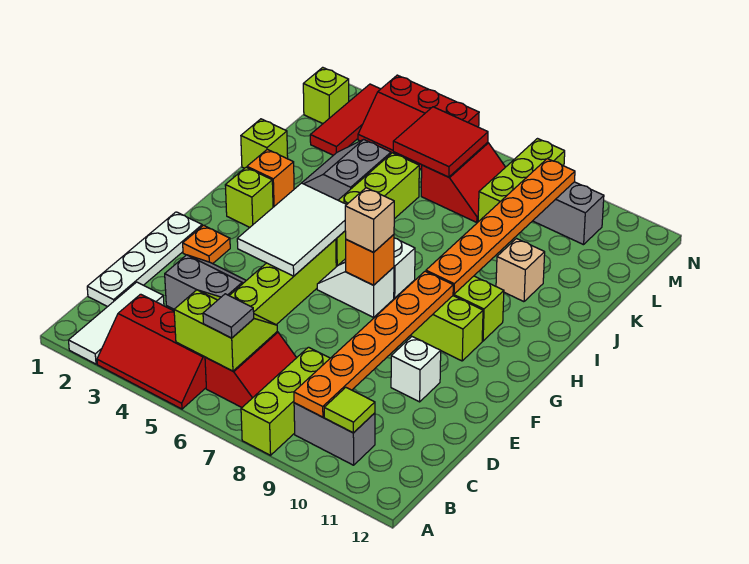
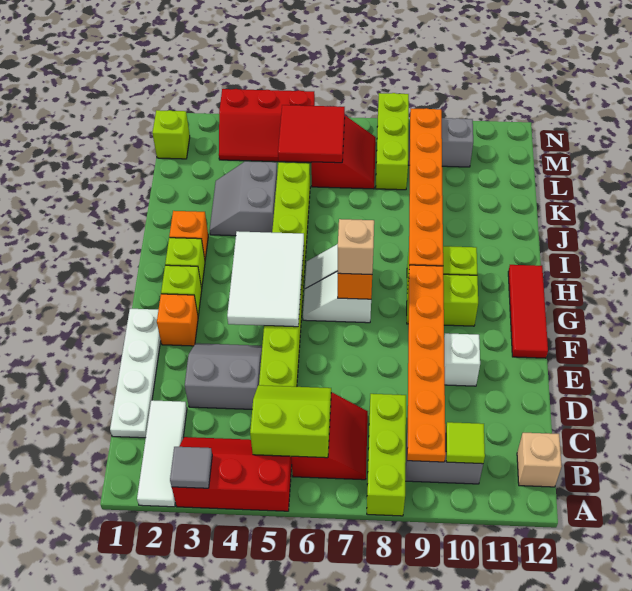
red 2x3 slope [97,294,206,409] -> red 2x3 slope turned to [172,437,292,511]
grey 1x1 tile [203,294,254,338] -> grey 1x1 tile moved to [170,447,212,488]
orange 1x1 plate [183,225,230,264] -> orange 1x1 brick [157,294,198,346]
lime 1x1 brick [241,119,288,168] -> lime 1x1 brick moved to [161,265,202,316]
tan 1x1 brick [496,239,545,302] -> tan 1x1 brick moved to [517,433,562,487]
red 1x3 tile [310,84,380,155] -> red 1x3 tile moved to [508,265,548,358]

